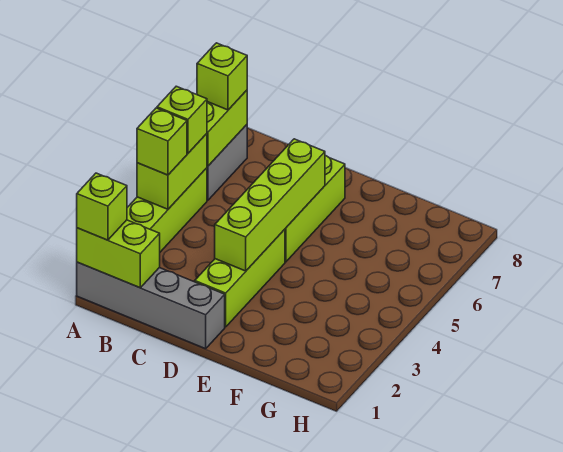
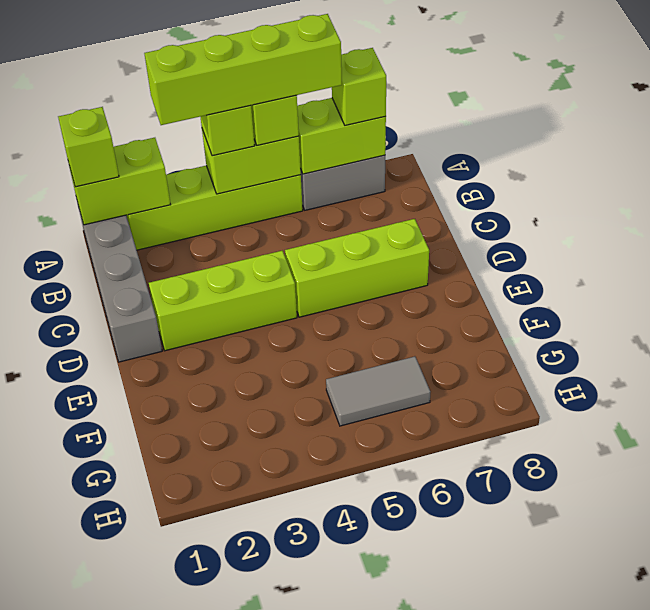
lime 1x2 brick [77,220,160,288] -> lime 1x2 brick turned to [68,138,171,225]
lime 1x4 brick [215,139,325,271] -> lime 1x4 brick moved to [144,14,342,125]
none -> grey 1x2 tile [326,356,430,426]

